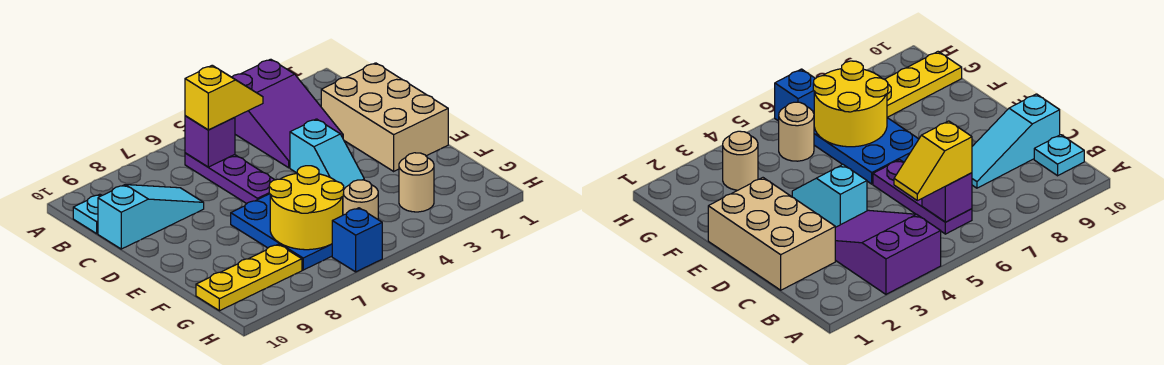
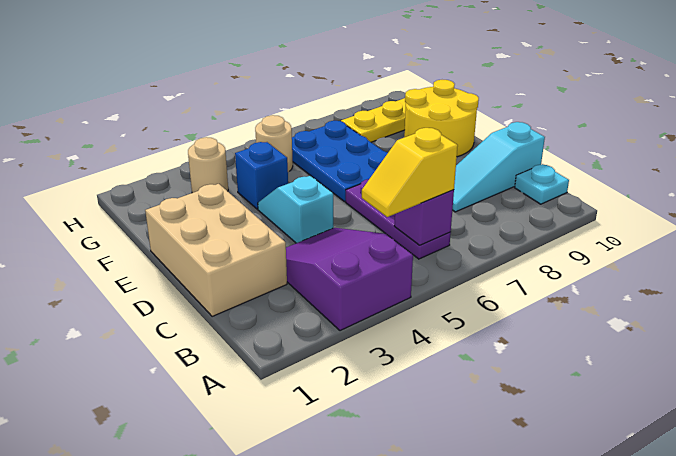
yellow 2x2 round brick [269,166,344,250] -> yellow 2x2 round brick moved to [404,80,479,157]
blue 1x1 brick [332,208,382,272] -> blue 1x1 brick moved to [235,142,288,209]

